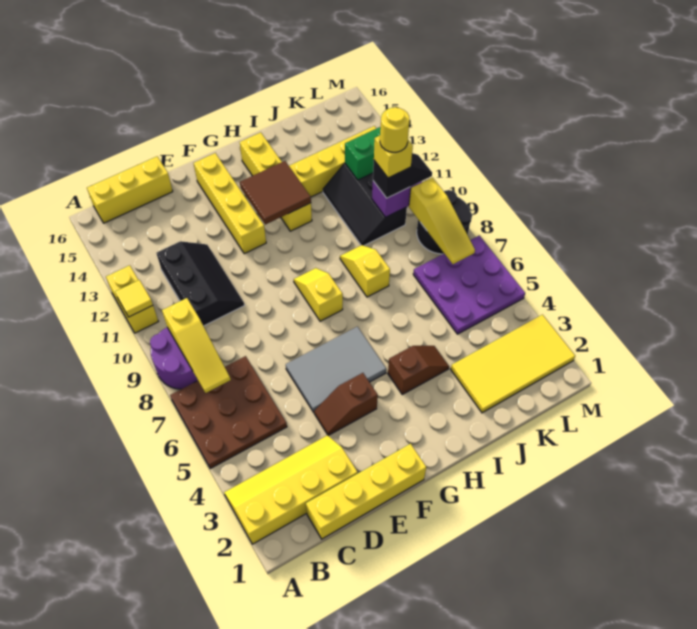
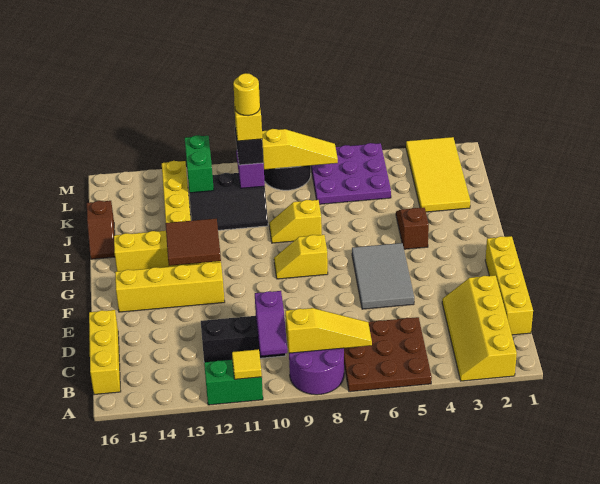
yellow 1x2 brick [106,265,158,333] -> green 1x2 brick [204,360,263,405]
none -> purple 1x2 slope [255,291,287,356]
brown 1x2 slope [314,373,378,436] -> brown 1x2 slope moved to [87,201,115,259]

